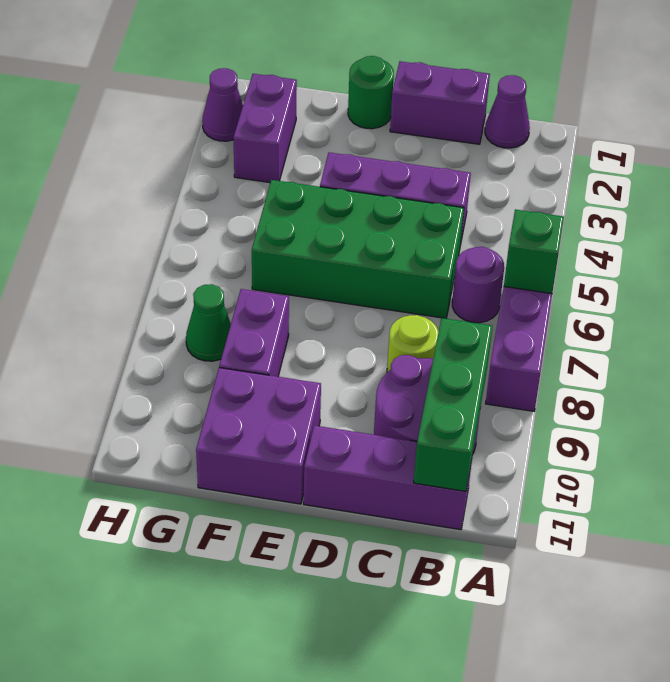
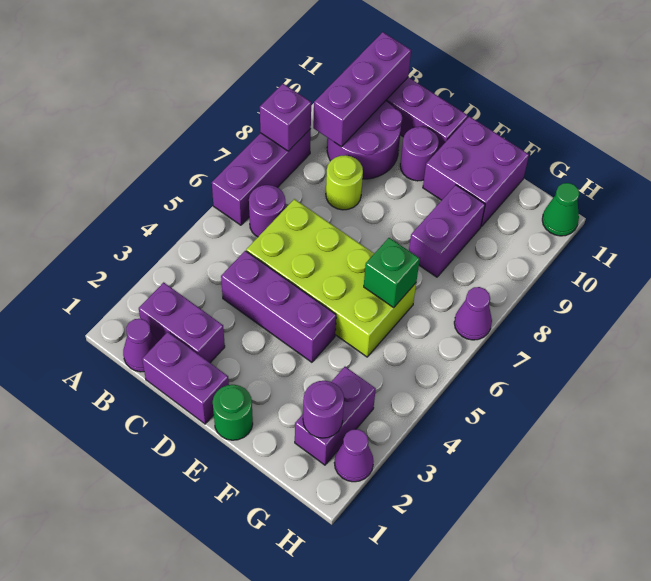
green 1x1 brick [504,210,564,294] -> green 1x1 brick moved to [364,238,420,307]
none -> purple 1x1 brick [260,84,311,151]
none -> purple 1x2 brick [139,282,225,363]
green 1x3 brick [414,318,492,491] -> purple 1x3 brick [313,32,411,147]
green 2x4 brick [252,180,464,319] -> lime 2x4 brick [246,199,416,357]
none -> purple 1x1 round brick [400,127,439,181]
none -> purple 1x1 round brick [303,381,344,438]
green 1x1 cone [186,284,231,361] -> green 1x1 cone moved to [542,183,579,236]
none -> purple 1x1 cone [454,287,492,340]

